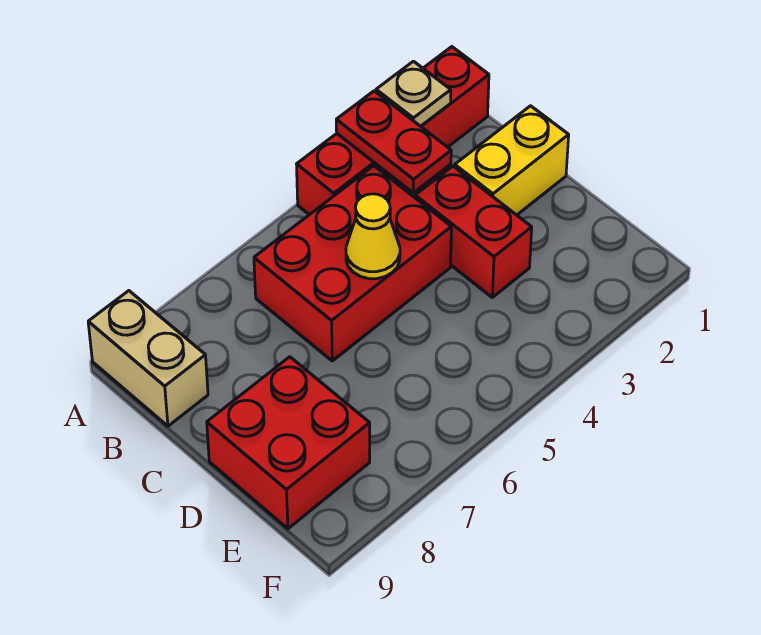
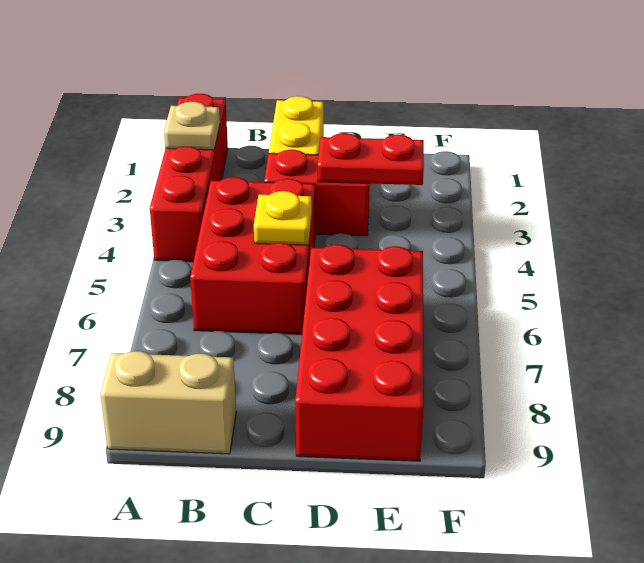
red 1x2 plate [336,91,451,193] -> red 1x2 plate moved to [318,133,424,185]
yellow 1x1 cone [346,194,400,279] -> yellow 1x1 plate [254,191,312,245]
red 2x2 brick [207,357,370,529] -> red 2x4 brick [295,245,424,461]

